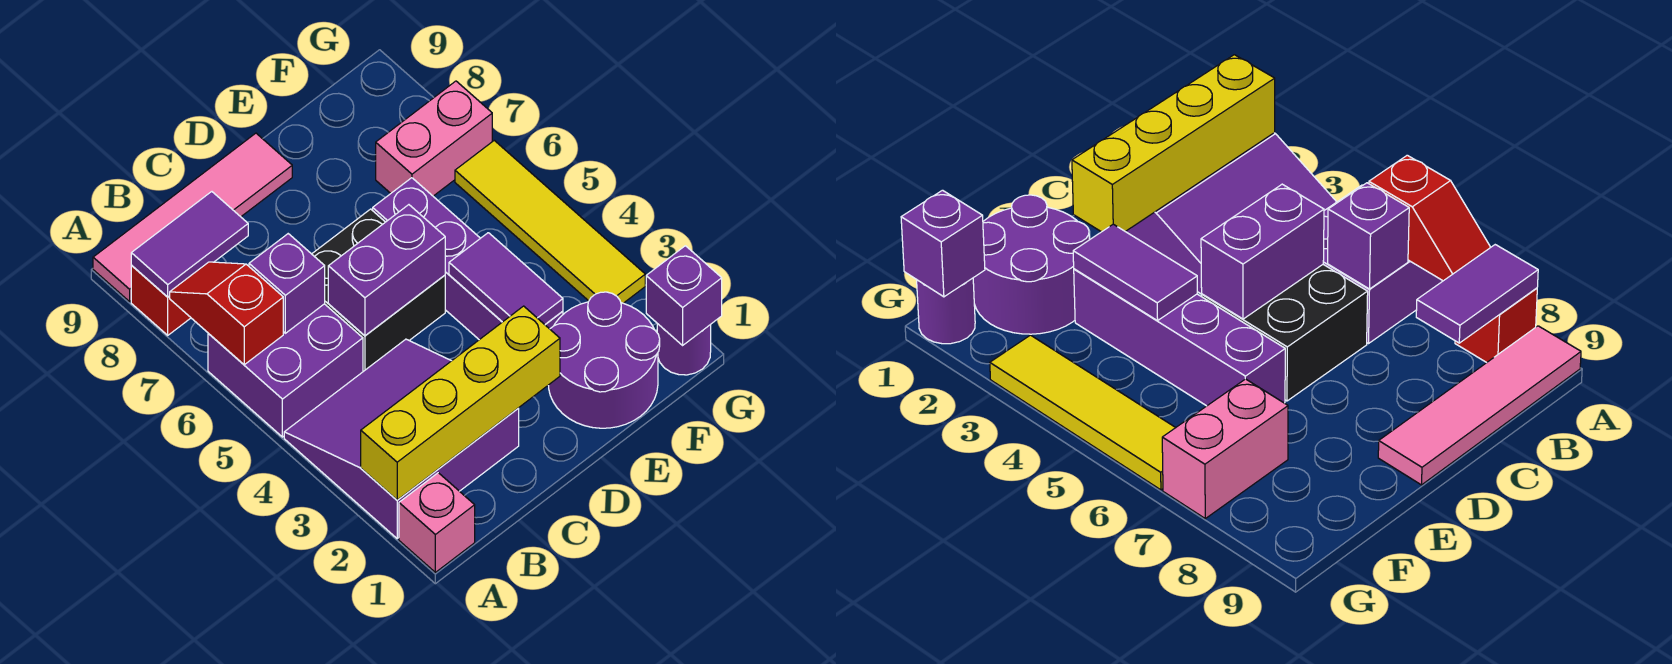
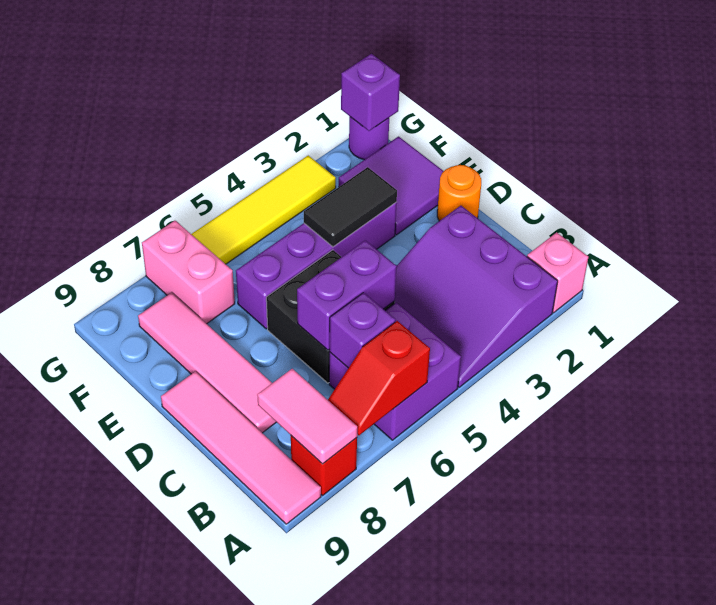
yellow 1x4 brick [361,306,560,500] -> none
purple 1x2 tile [131,192,248,297] -> pink 1x2 tile [257,369,357,464]
purple 1x2 brick [328,205,445,336] -> purple 1x2 brick turned to [297,240,397,350]
none -> pink 1x4 tile [138,293,276,433]
none -> orange 1x1 round brick [437,165,481,221]
purple 2x2 round brick [548,292,660,428] -> purple 2x2 tile [339,137,444,235]
purple 1x2 tile [449,233,563,324] -> black 1x2 tile [304,167,397,247]

